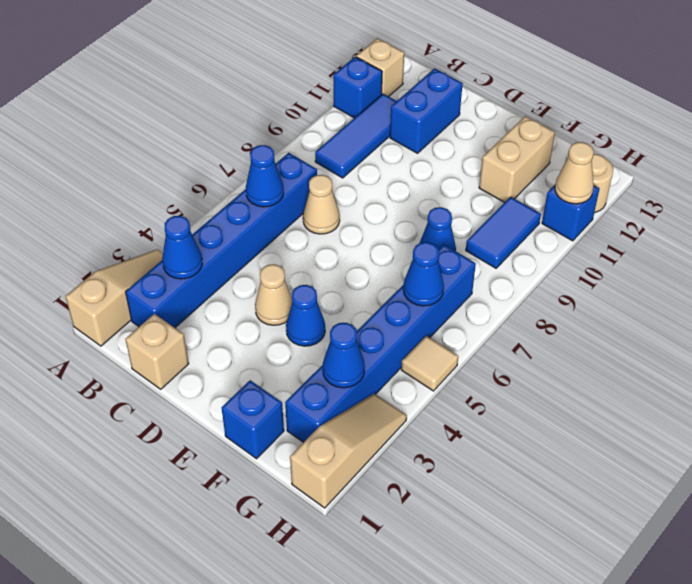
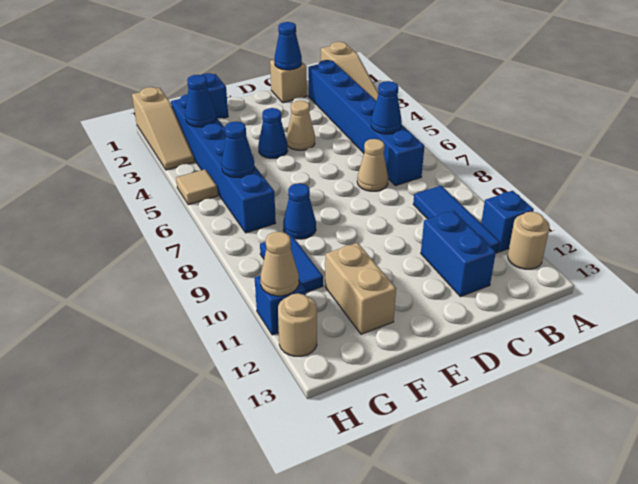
tan 1x1 brick [356,38,404,97] -> tan 1x1 round brick [508,212,550,269]
blue 1x1 cone [162,216,203,279] -> blue 1x1 cone moved to [274,22,302,70]

